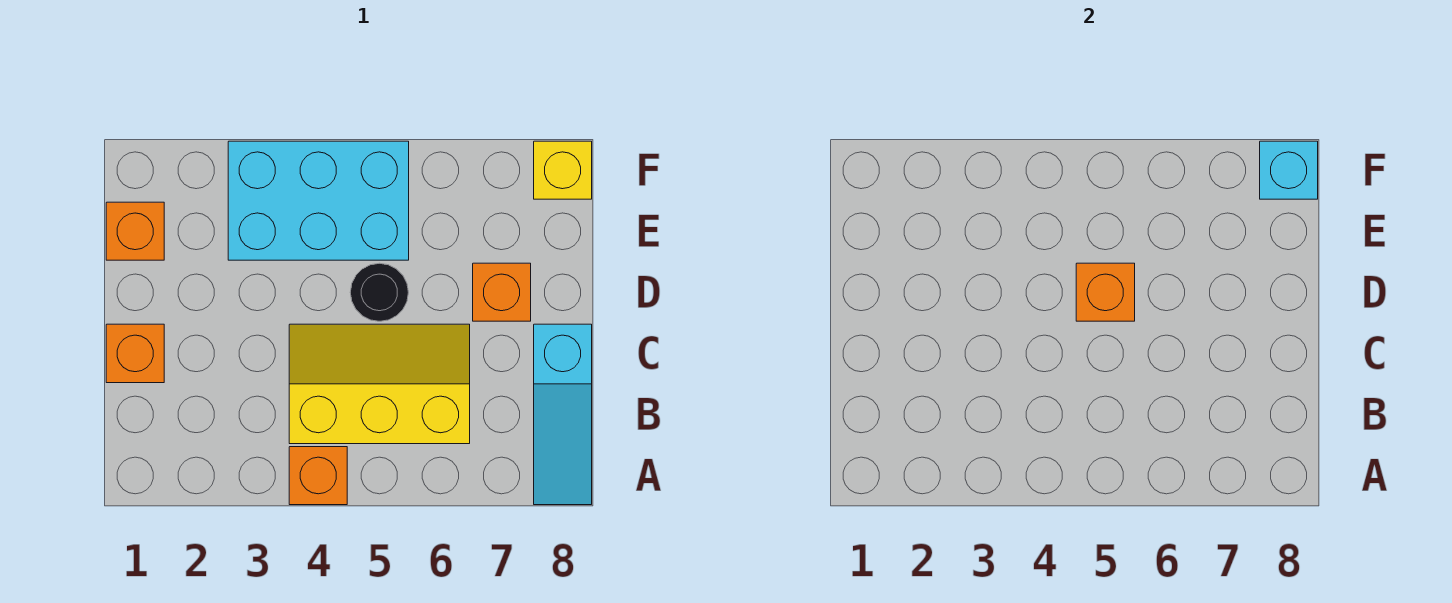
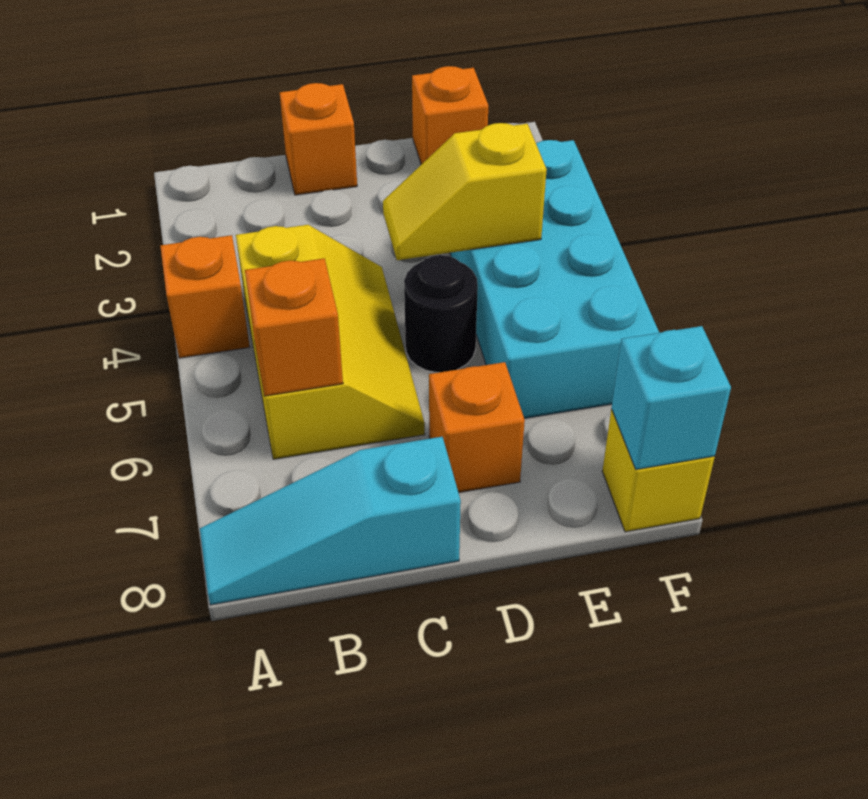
none -> yellow 1x2 slope [383,123,547,260]
orange 1x1 brick [1076,263,1135,321] -> orange 1x1 brick moved to [245,258,343,396]
cyan 2x3 brick [228,141,409,260] -> cyan 2x4 brick [450,140,659,418]

